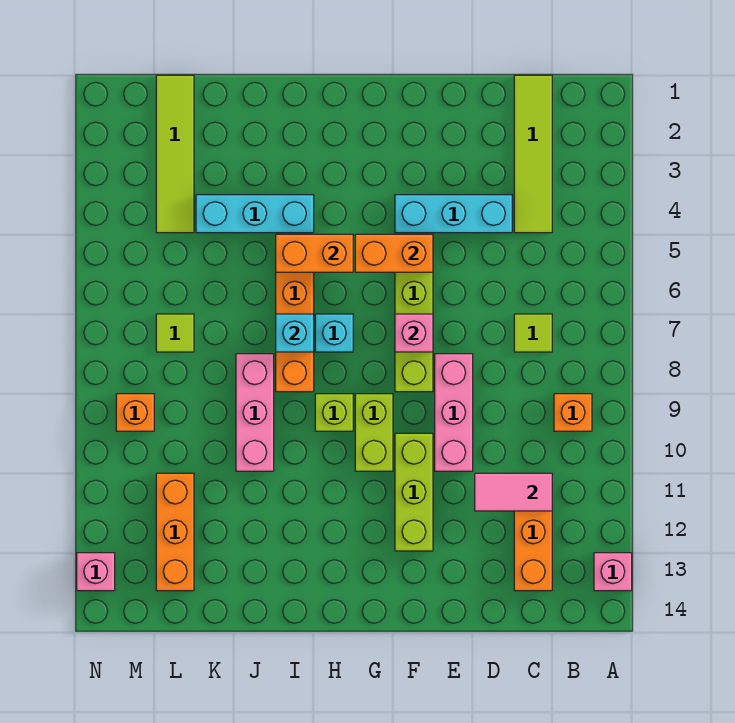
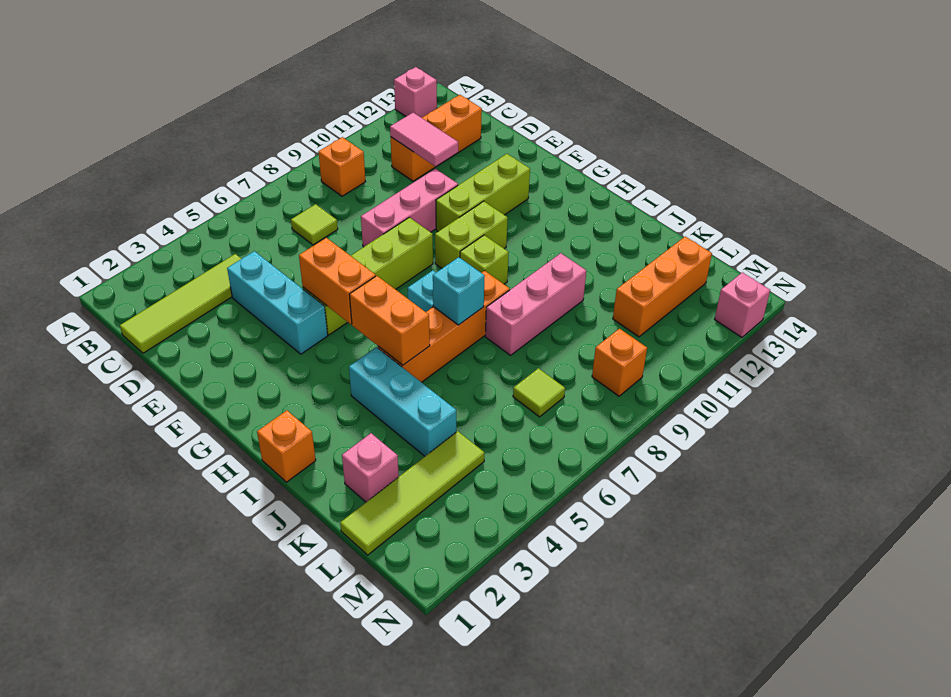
pink 1x1 brick [395,314,433,352] -> pink 1x1 brick moved to [342,433,399,502]
none -> orange 1x1 brick [257,410,316,482]

